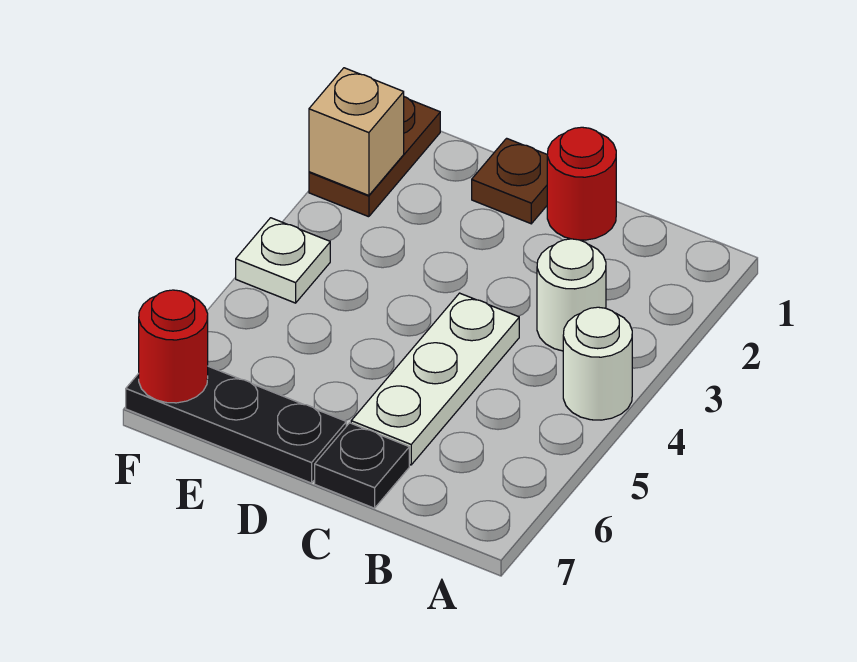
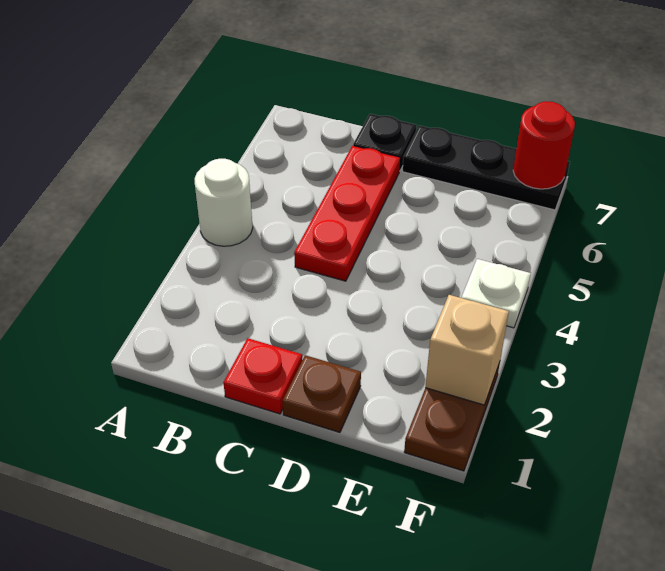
white 1x1 round brick [537,239,606,351] -> none
red 1x1 round brick [547,127,616,240] -> red 1x1 plate [223,338,302,414]
white 1x3 plate [351,293,519,465] -> red 1x3 plate [294,146,400,281]

